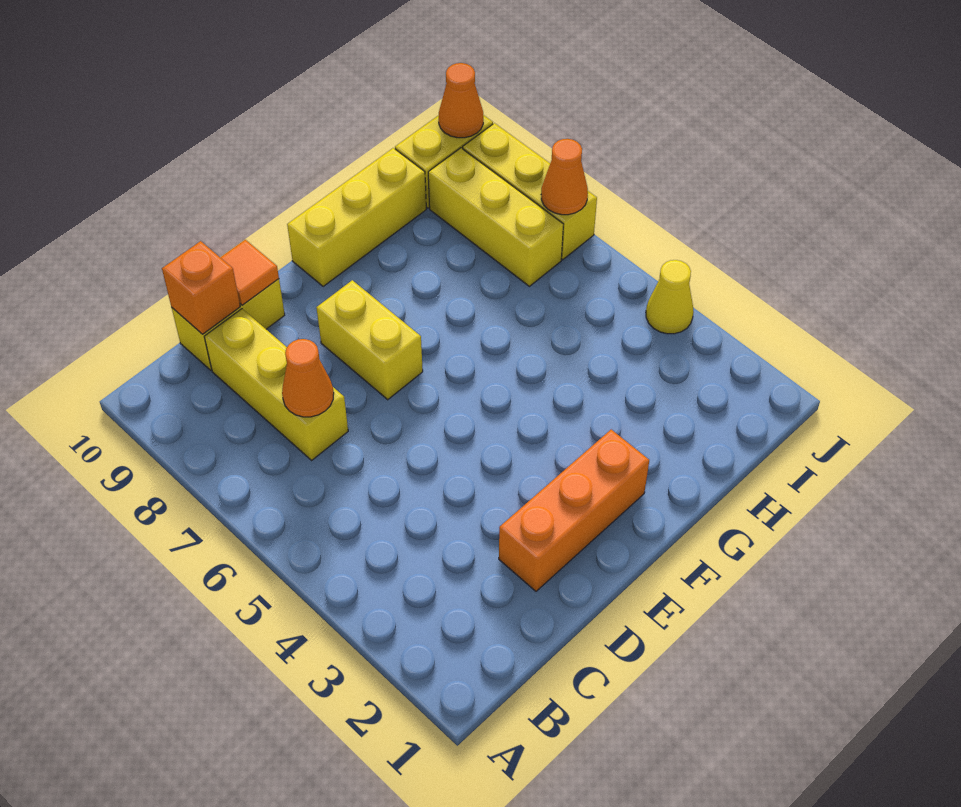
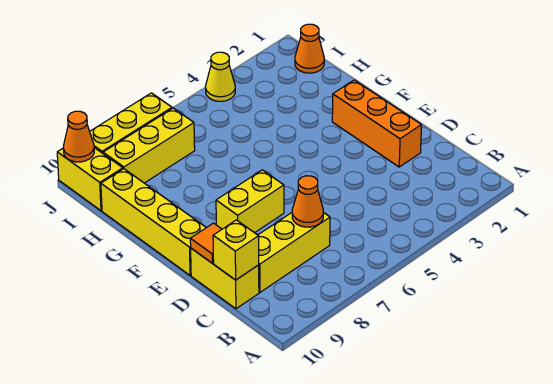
orange 1x1 brick [162,241,240,334] -> yellow 1x1 brick [213,220,259,280]
yellow 1x3 brick [287,148,426,287] -> yellow 1x4 brick [101,169,206,275]
orange 1x1 cone [541,139,588,215] -> orange 1x1 cone moved to [295,24,324,73]

